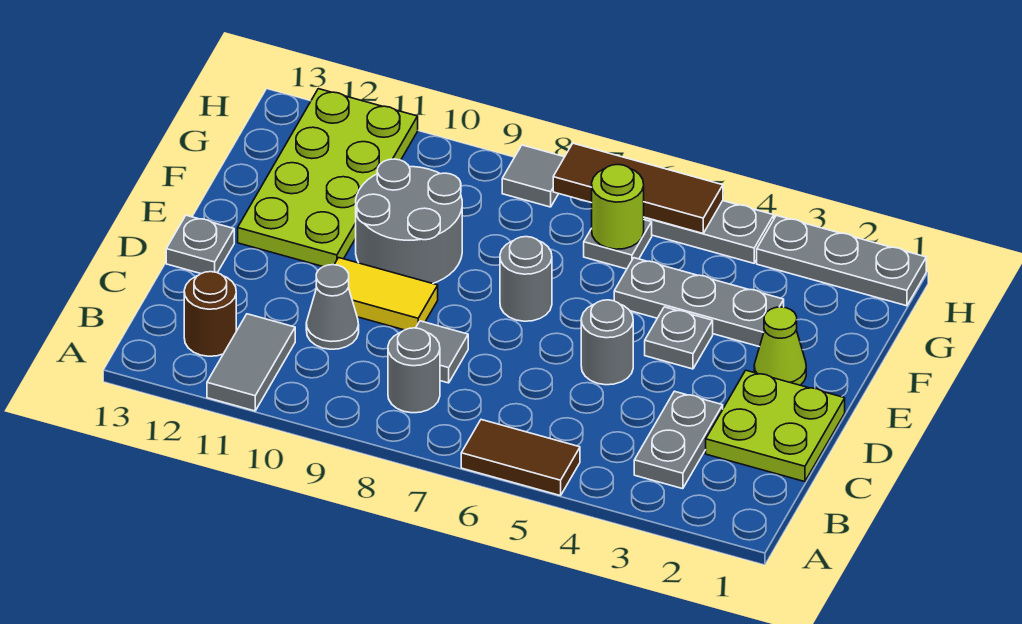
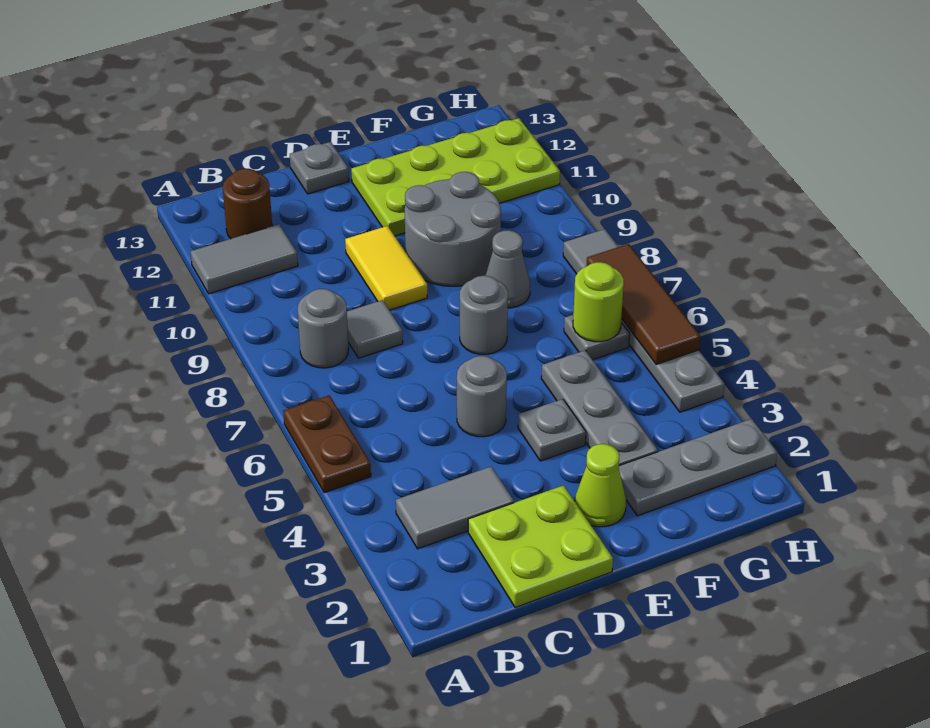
brown 1x2 tile [461,420,580,496] -> brown 1x2 plate [283,395,371,493]
grey 1x2 plate [634,391,723,489] -> grey 1x2 tile [396,466,514,549]
grey 1x1 cone [306,265,359,349] -> grey 1x1 cone moved to [485,230,530,308]
grey 1x3 plate [757,216,926,306] -> grey 1x3 plate turned to [619,419,777,516]

